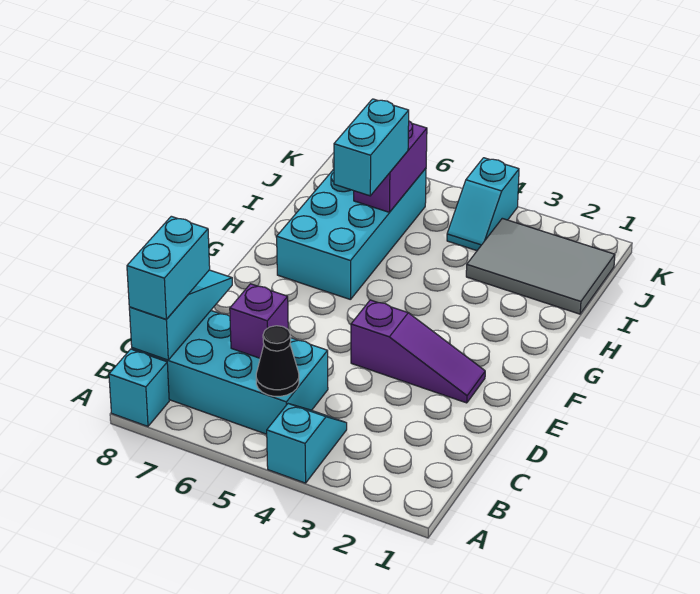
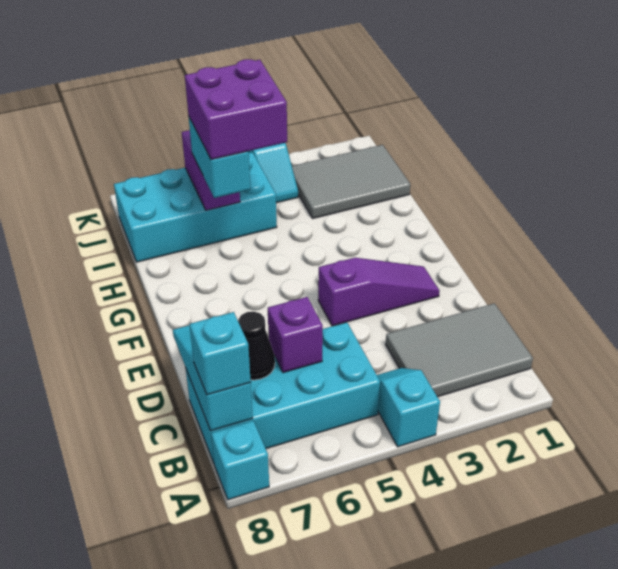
none -> grey 2x3 tile [386,303,533,397]
black 1x1 cone [256,326,299,396] -> black 1x1 cone moved to [238,312,275,380]
cyan 1x2 brick [127,216,210,319] -> cyan 1x1 brick [190,312,251,395]
cyan 2x4 brick [277,168,426,300] -> cyan 2x4 brick turned to [114,152,277,262]
none -> purple 2x2 brick [185,59,287,160]

